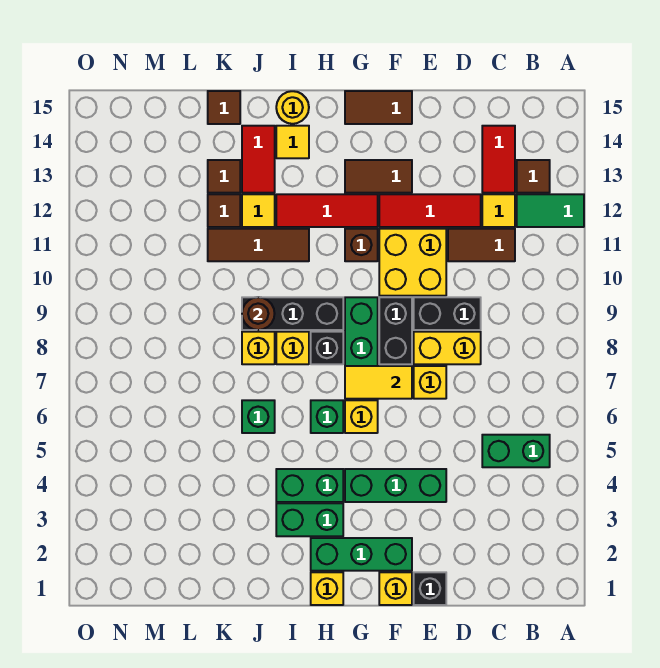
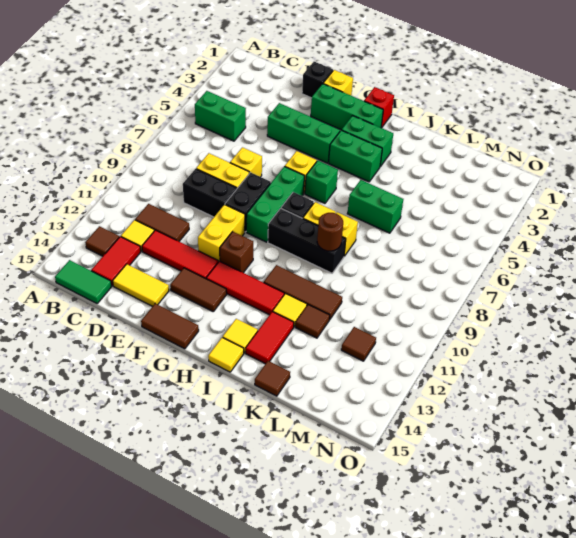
green 1x2 tile [517,194,584,227] -> green 1x2 tile moved to [55,260,112,303]
yellow 2x2 brick [379,229,446,296] -> yellow 1x2 brick [198,205,245,262]
yellow 1x2 tile [345,366,412,399] -> yellow 1x2 tile moved to [113,264,169,306]
yellow 1x1 brick [311,572,343,605] -> red 1x1 brick [364,87,394,128]
yellow 1x1 round brick [276,91,309,124] -> yellow 1x1 tile [208,337,244,372]
green 1x1 brick [242,400,275,433] -> green 1x2 brick [347,180,403,233]
brown 1x1 tile [208,160,240,193] -> brown 1x1 tile moved to [341,327,376,361]

